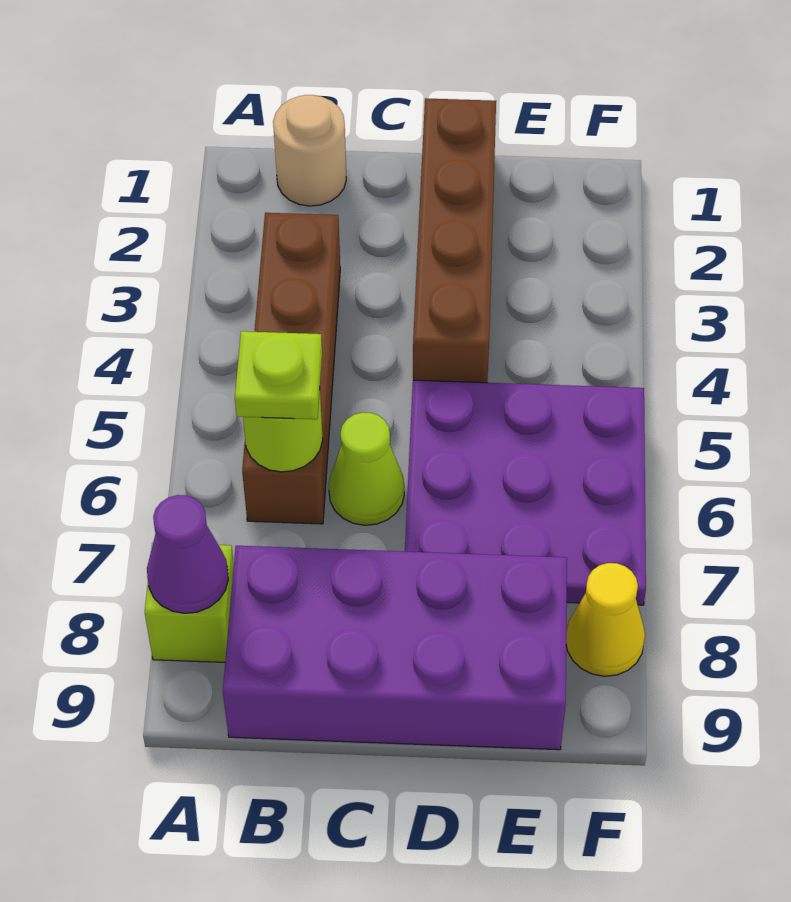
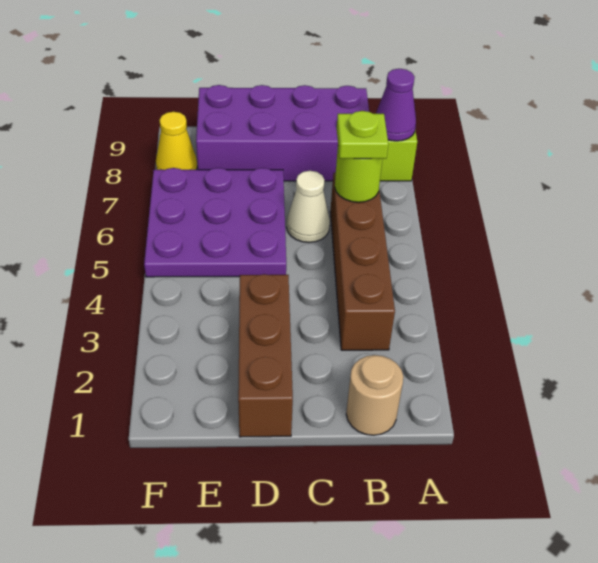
lime 1x1 cone [329,412,404,525] -> white 1x1 cone [287,171,330,242]
brown 1x4 brick [413,98,496,383] -> brown 1x3 brick [238,274,293,437]

